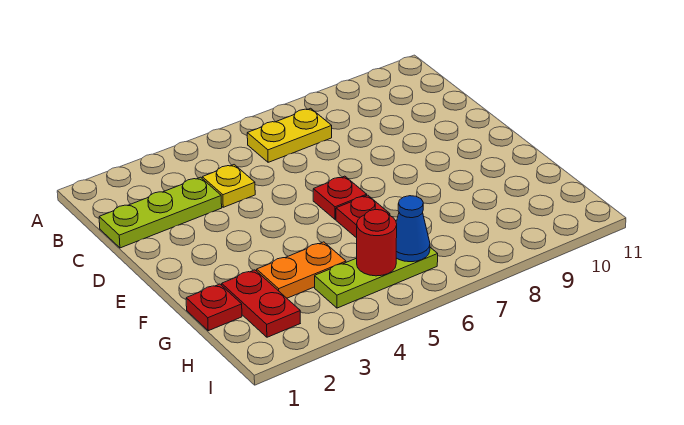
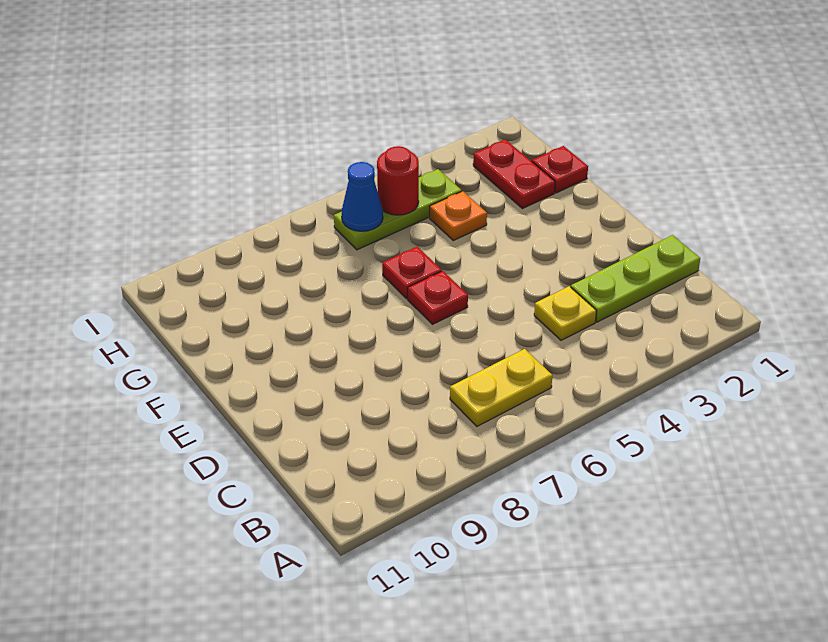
orange 1x2 plate [257,242,346,298] -> orange 1x1 plate [430,191,487,241]

